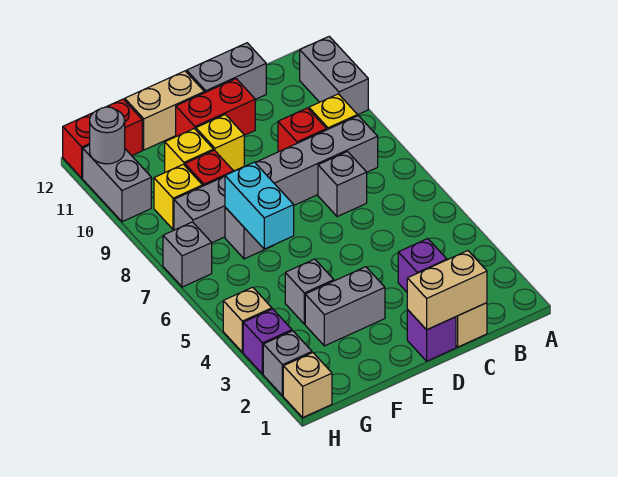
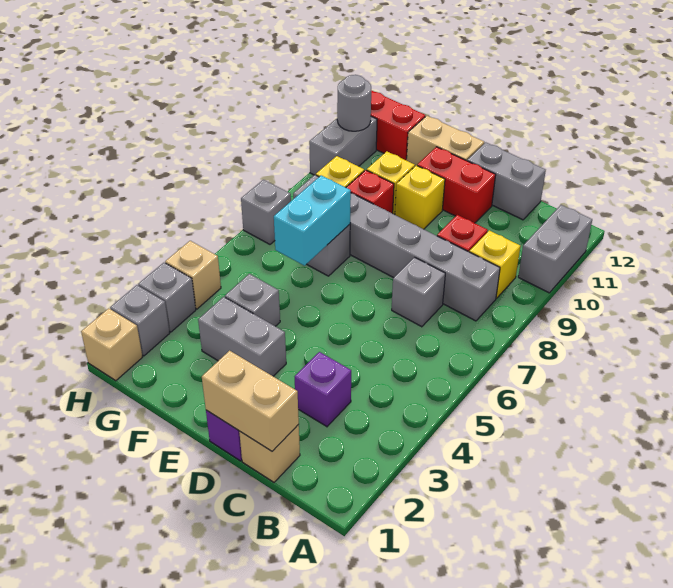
purple 1x1 brick [243,309,292,374] -> grey 1x1 brick [138,263,196,332]

